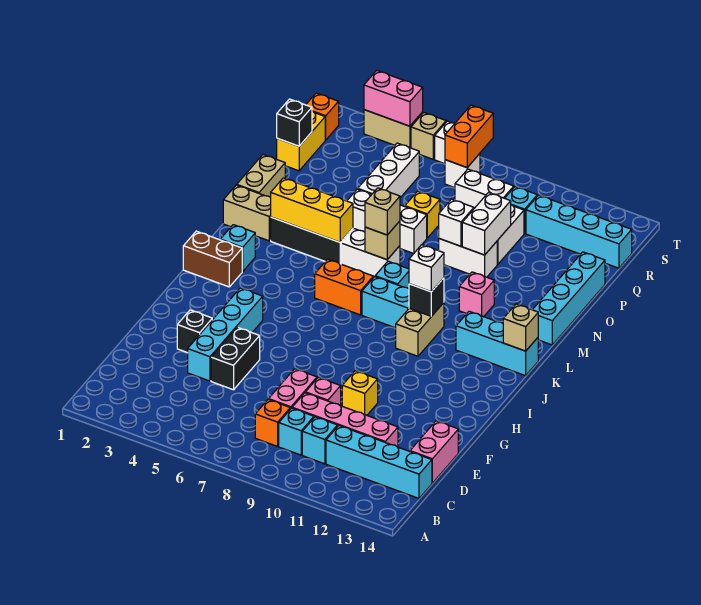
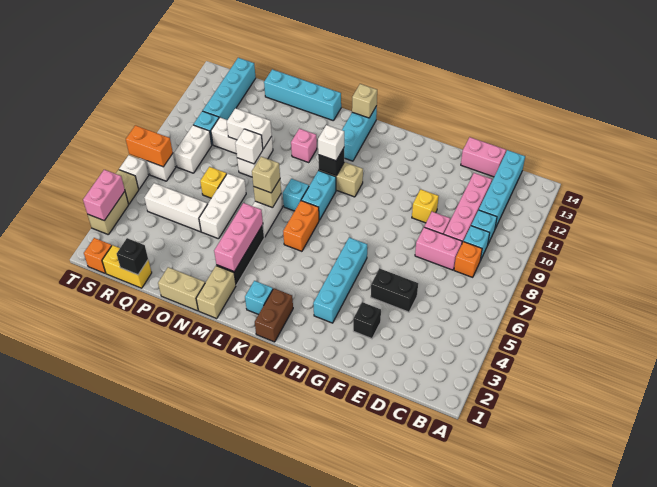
cyan 1x4 brick [188,288,263,381] -> cyan 1x4 brick turned to [313,237,367,323]
yellow 1x3 brick [271,178,353,242] -> pink 1x3 brick [214,203,263,272]

